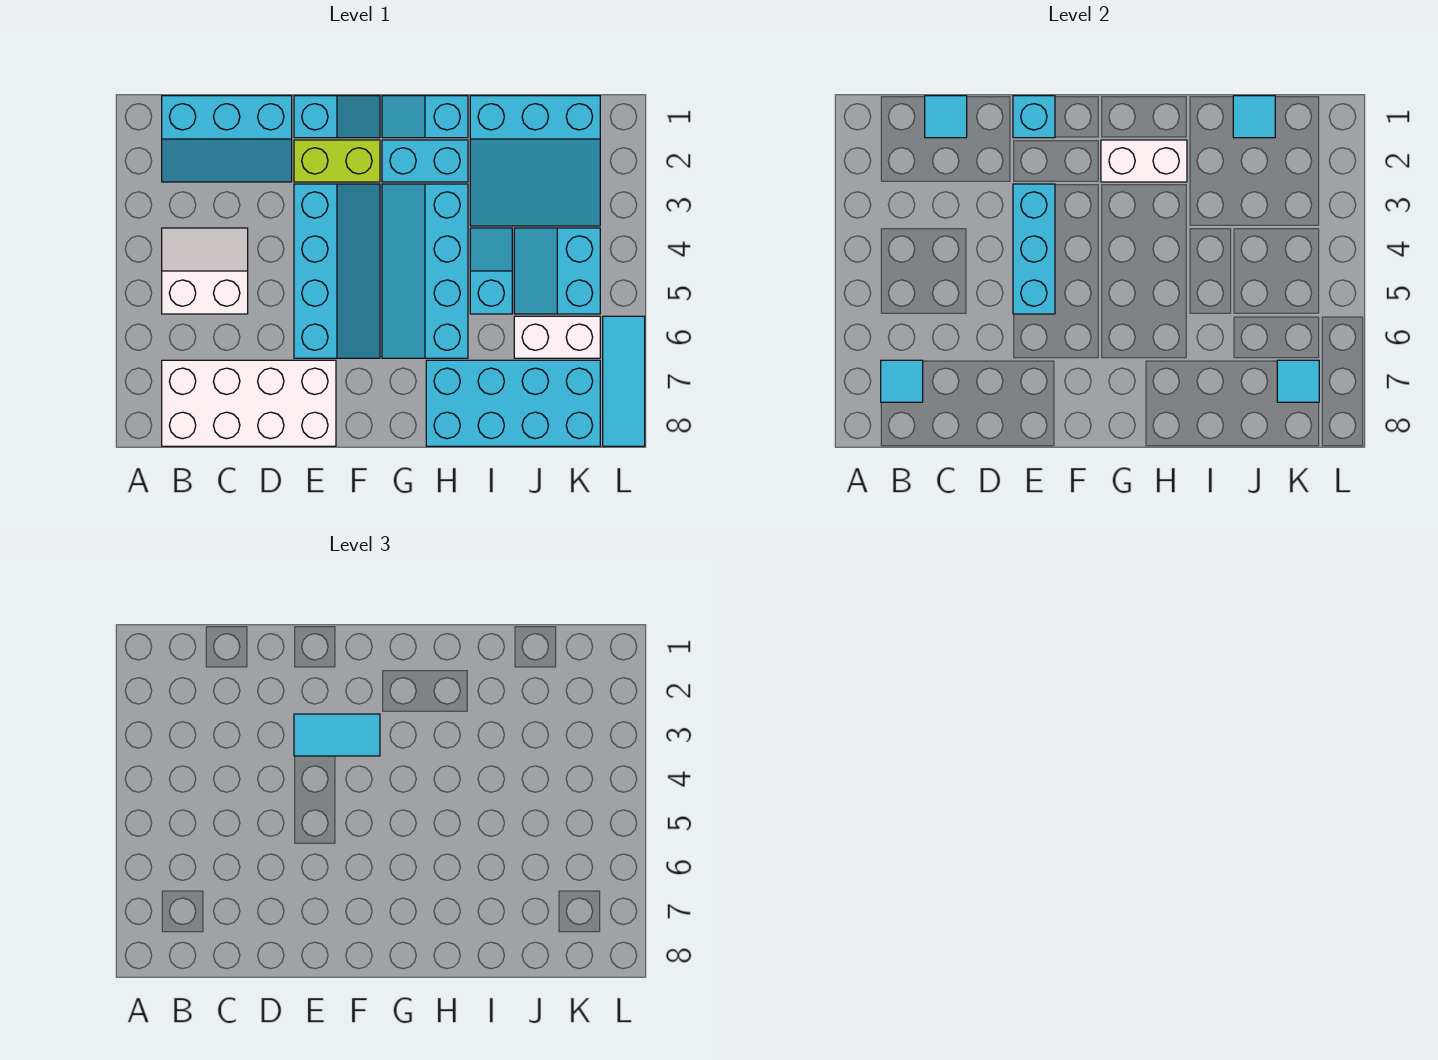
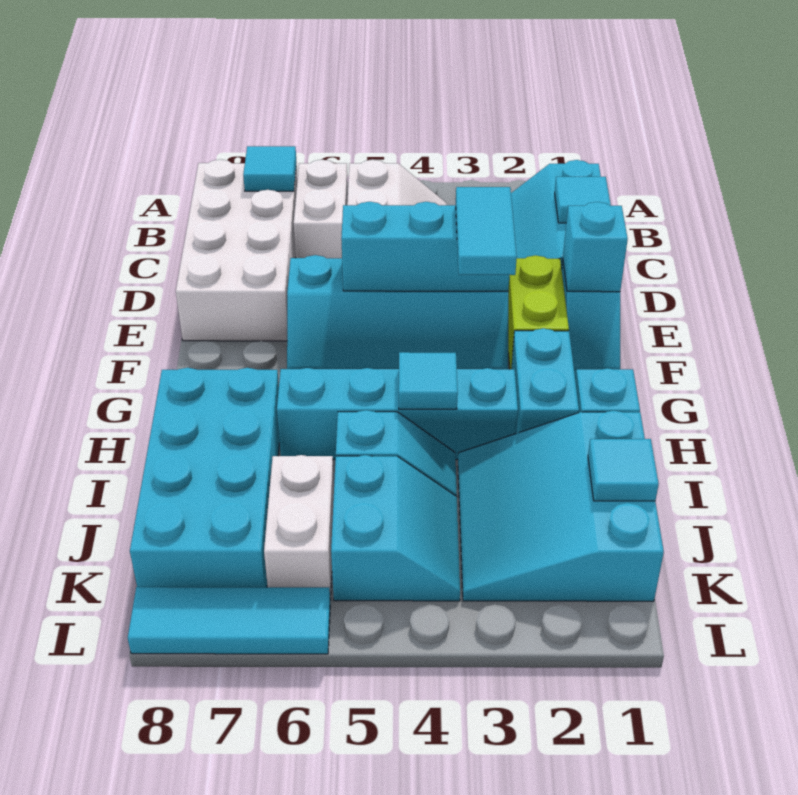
white 1x2 brick [1101,140,1187,182] -> white 1x2 brick moved to [294,160,348,258]
cyan 2x2 slope [514,228,600,314] -> cyan 2x2 slope turned to [331,455,460,601]
cyan 1x1 tile [1277,360,1319,402] -> cyan 1x1 tile moved to [399,352,458,409]

